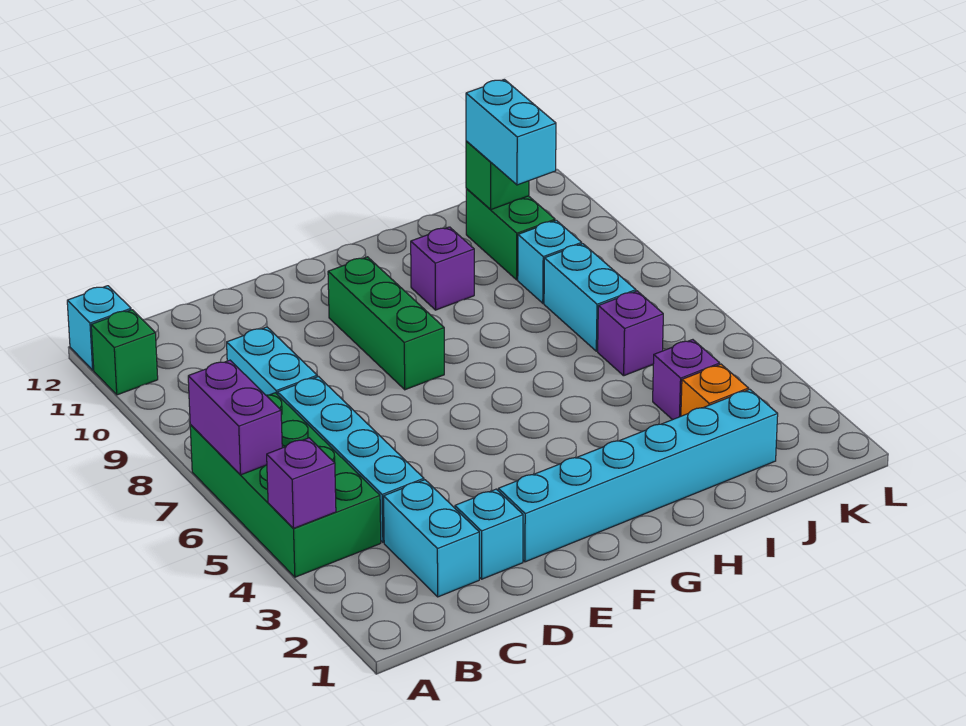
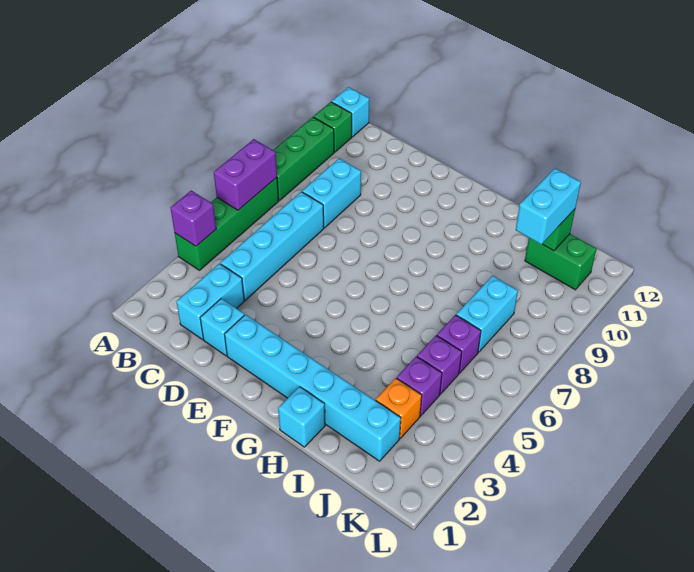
green 2x4 brick [190,393,381,577] -> green 1x4 brick [175,178,279,270]
green 1x3 brick [328,257,444,390] -> green 1x3 brick moved to [274,117,334,200]
purple 1x1 brick [411,227,474,310] -> purple 1x1 brick moved to [417,336,462,394]
cyan 1x1 brick [518,220,582,303] -> cyan 1x1 brick moved to [278,387,325,447]
green 1x2 brick [466,188,555,280] -> green 1x2 brick turned to [525,234,597,290]

